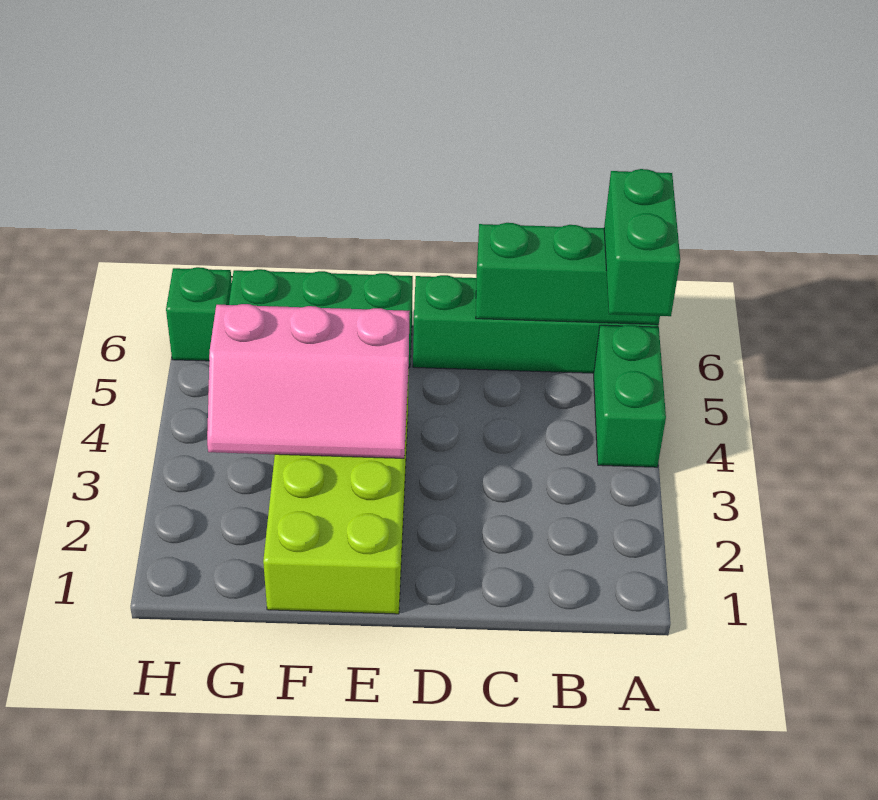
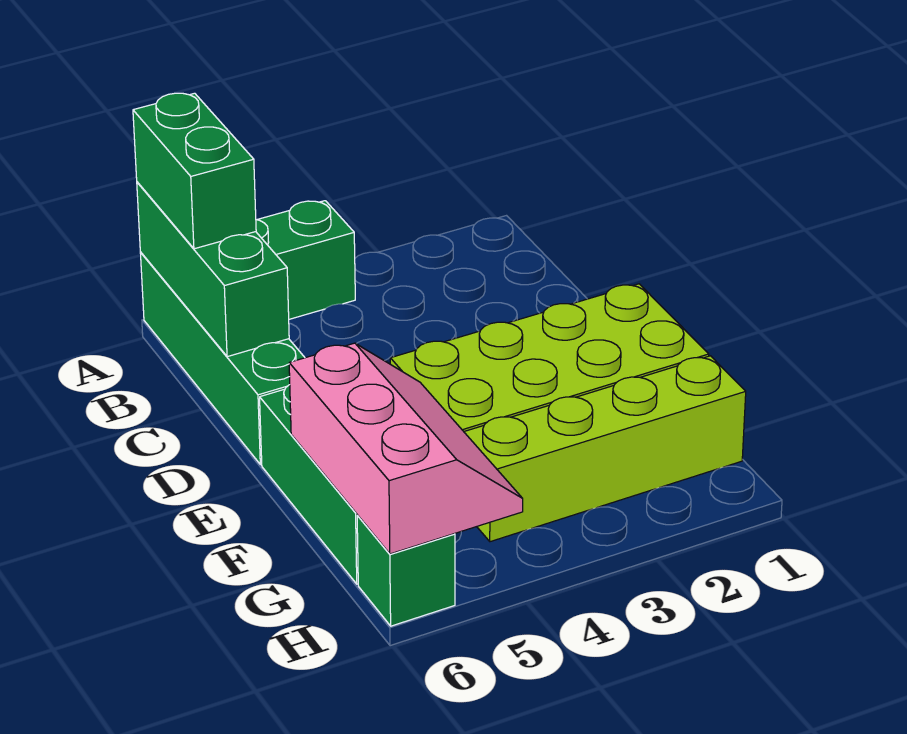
green 1x2 brick [604,169,680,316] -> green 1x2 brick turned to [133,93,256,249]
pink 2x3 slope [207,304,410,458] -> pink 2x3 slope moved to [289,343,523,554]
none -> lime 1x4 brick [464,356,746,542]

